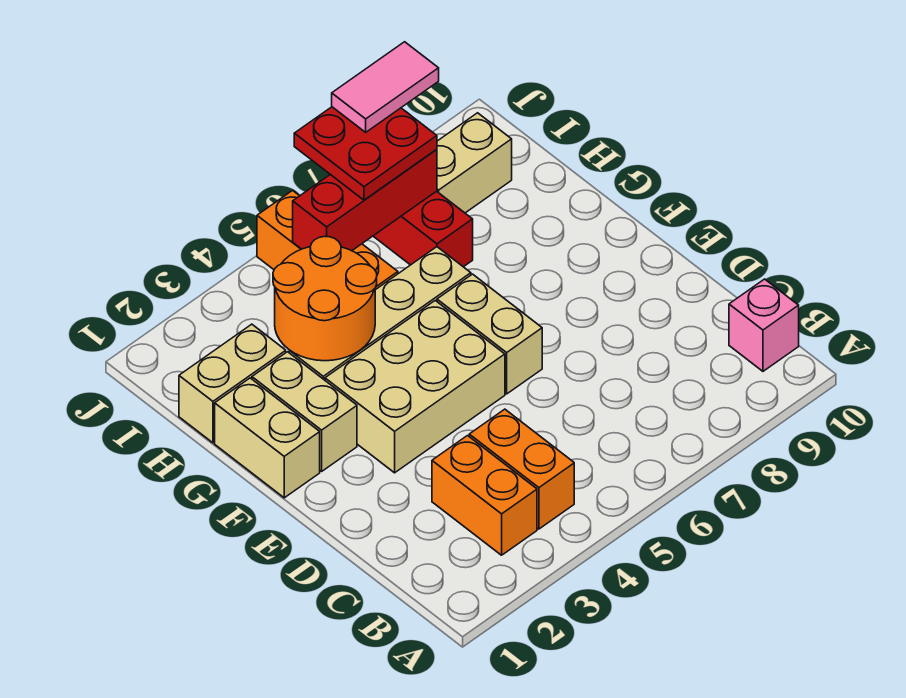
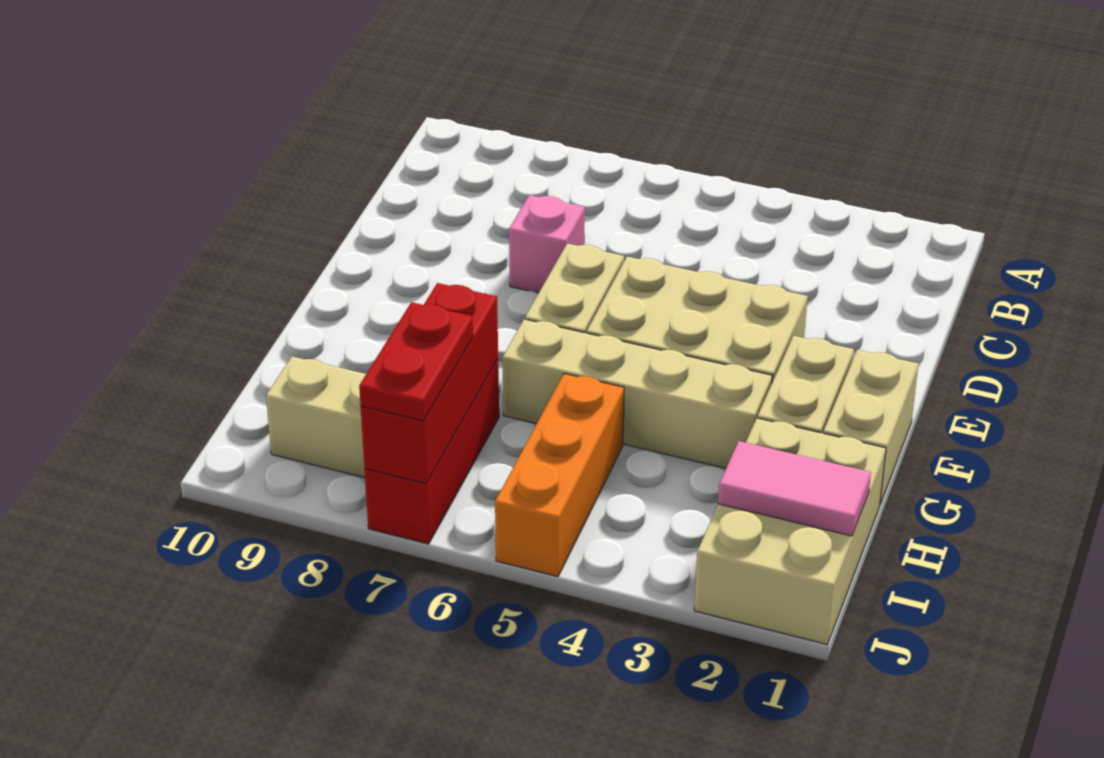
orange 1x2 brick [432,436,537,555] -> none
orange 1x2 brick [469,409,574,529] -> none
pink 1x1 brick [729,279,799,371] -> pink 1x1 brick moved to [509,195,585,293]
orange 2x2 round brick [273,236,377,361] -> none
tan 1x2 brick [179,324,286,443] -> tan 2x3 brick [694,418,886,644]
red 1x3 brick [293,149,437,251] -> red 1x3 brick turned to [361,283,498,484]
red 2x2 plate [294,107,437,200] -> red 1x2 plate [359,302,473,421]
pink 1x2 tile [332,42,439,132] -> pink 1x2 tile moved to [718,441,871,536]

